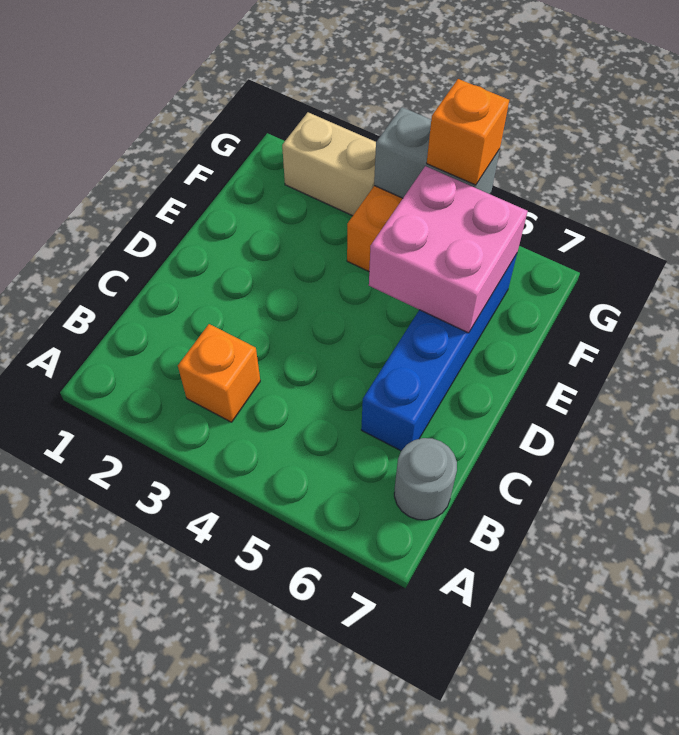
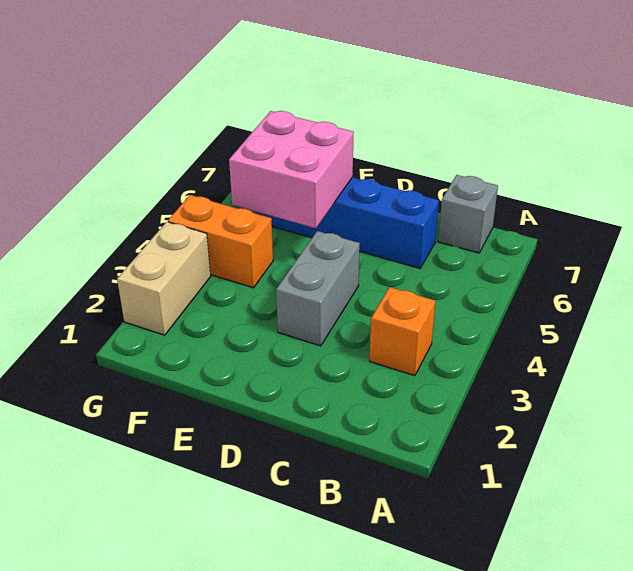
grey 1x1 round brick [394,438,457,520] -> grey 1x1 brick [438,175,498,253]
grey 1x2 brick [374,107,500,198] -> grey 1x2 brick moved to [276,231,360,346]
orange 1x1 brick [427,79,509,185] -> none

